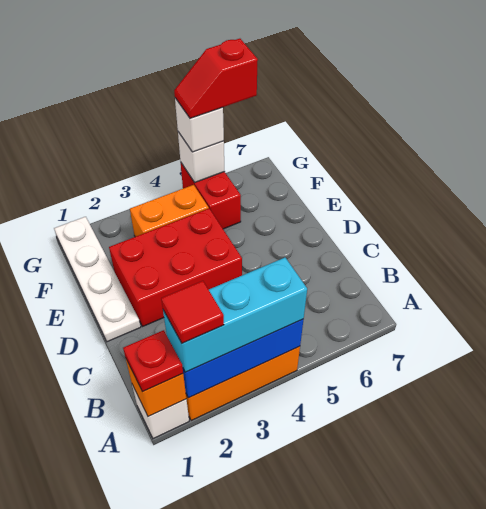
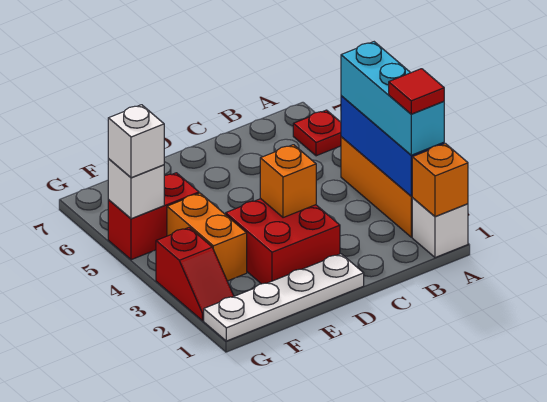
red 1x1 plate [123,330,183,392] -> red 1x1 plate moved to [293,110,341,156]
red 2x3 brick [109,209,242,327] -> red 2x2 brick [226,199,340,284]
none -> orange 1x1 brick [260,145,316,218]
red 1x2 slope [174,39,258,119] -> red 1x2 slope moved to [156,228,234,321]

